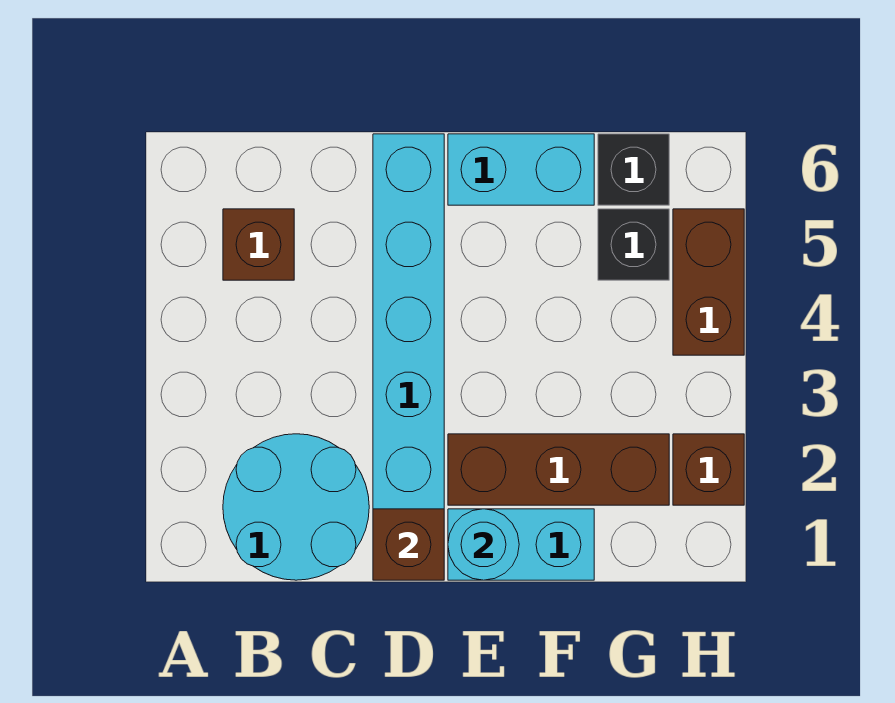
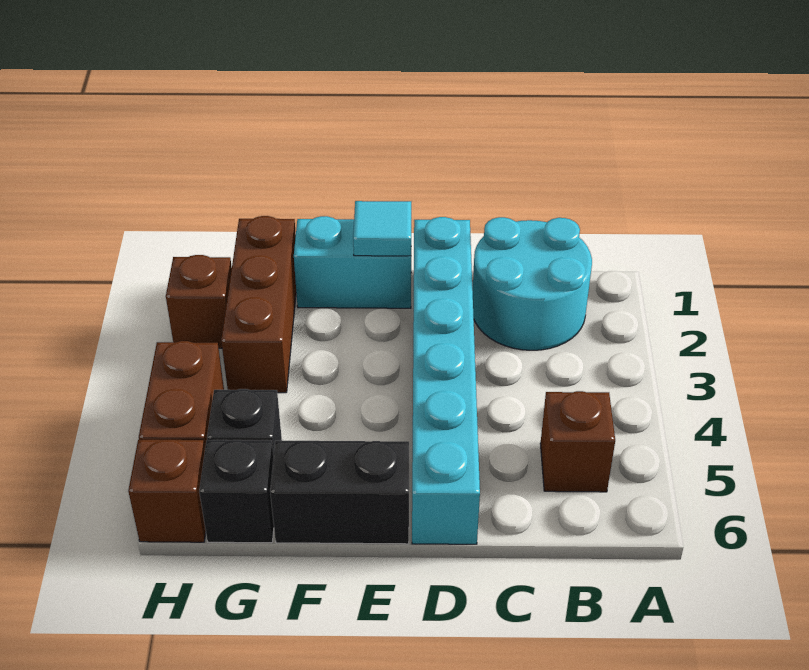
brown 1x1 brick [373,509,444,580] -> brown 1x1 brick moved to [128,440,206,542]
cyan 1x1 round brick [448,509,519,580] -> cyan 1x1 tile [353,201,411,256]
brown 1x3 brick [448,434,669,505] -> brown 1x3 brick turned to [221,216,296,393]
cyan 1x2 brick [448,134,594,205] -> black 1x2 brick [270,441,409,544]

